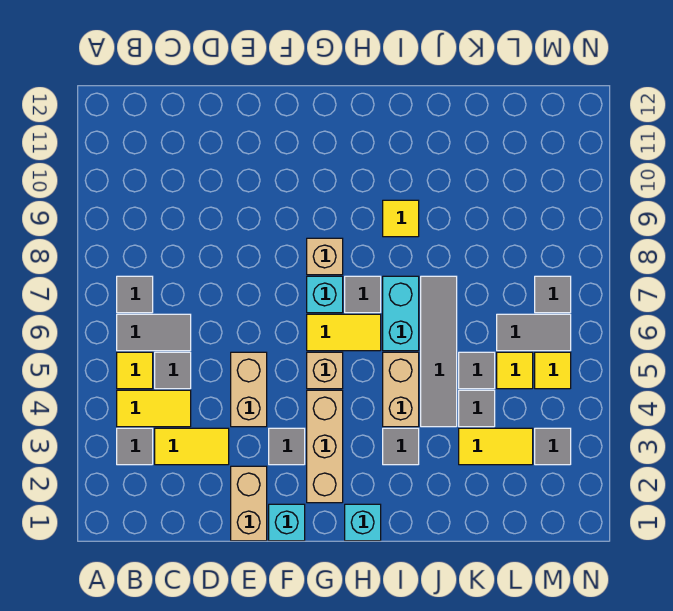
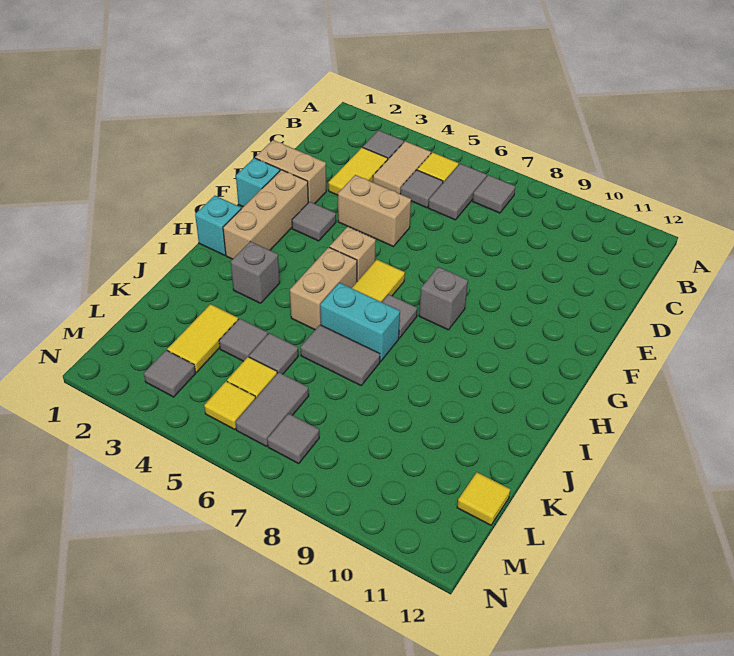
yellow 1x2 tile [117,390,191,427] -> tan 1x2 tile [373,141,431,194]
tan 1x3 brick [307,390,343,503] -> tan 1x3 brick turned to [223,170,308,259]
cyan 1x1 brick [307,276,343,313] -> none
tan 1x1 brick [307,238,343,275] -> grey 1x1 brick [419,267,468,330]
grey 1x1 tile [383,428,419,465] -> grey 1x1 brick [231,241,280,303]
tan 1x2 brick [383,352,419,427] -> tan 1x2 brick turned to [290,247,357,330]
yellow 1x1 tile [383,200,419,237] -> yellow 1x1 tile moved to [457,472,511,525]
grey 1x4 tile [421,276,457,427] -> grey 1x2 tile [301,325,380,385]

